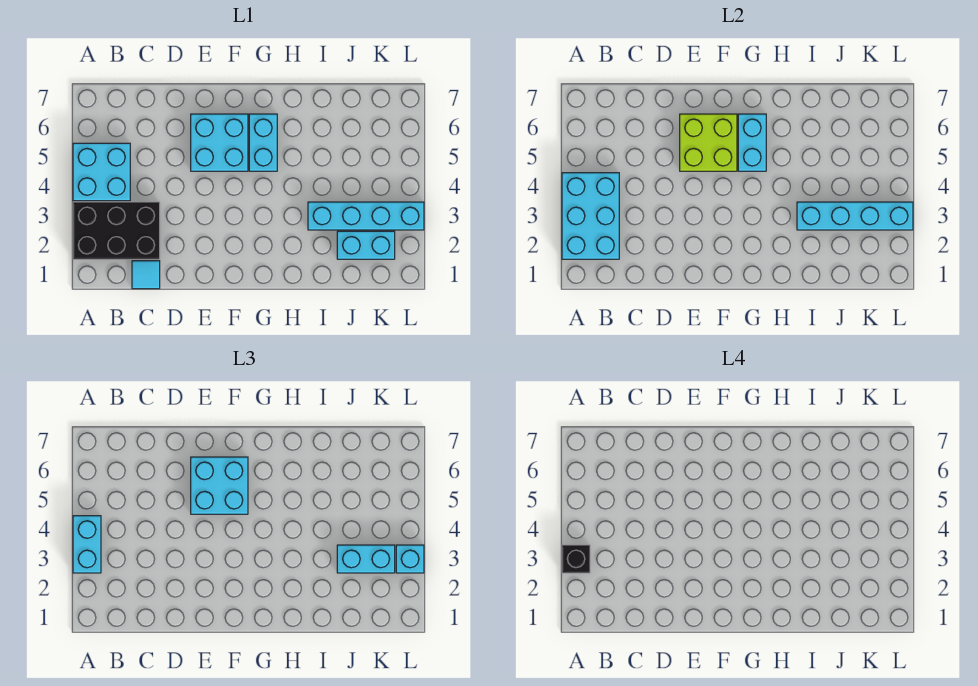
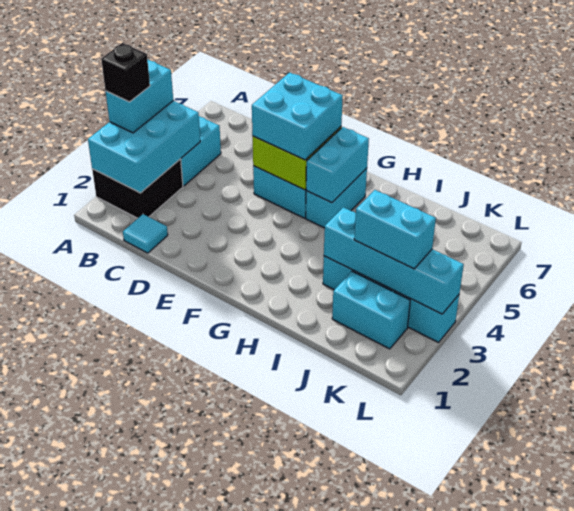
black 2x3 brick [73,202,160,259] -> black 2x2 brick [92,159,183,218]
cyan 1x1 brick [396,545,424,573] -> none

